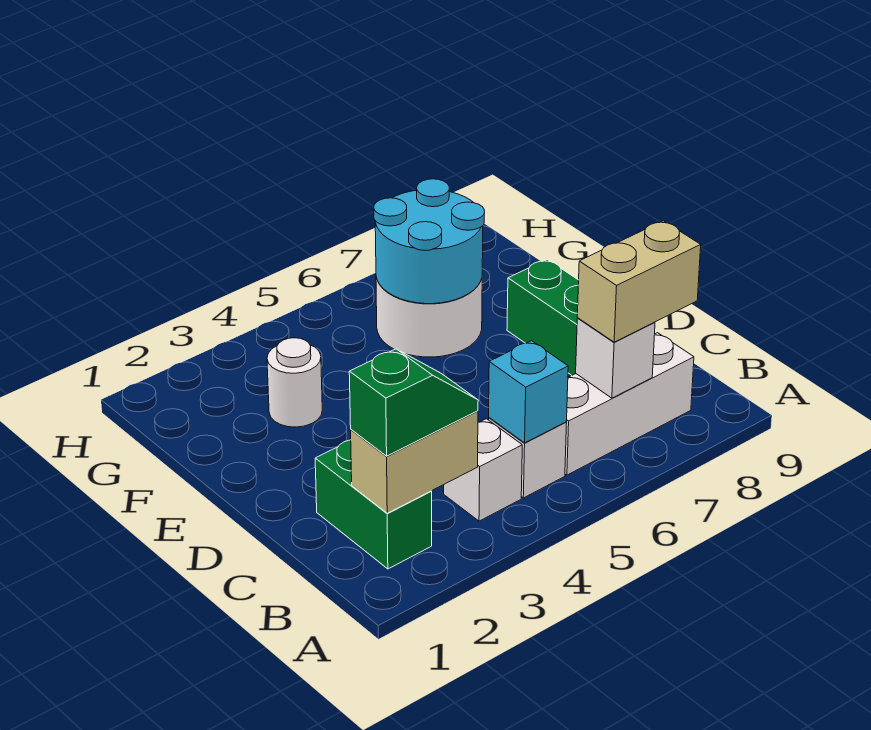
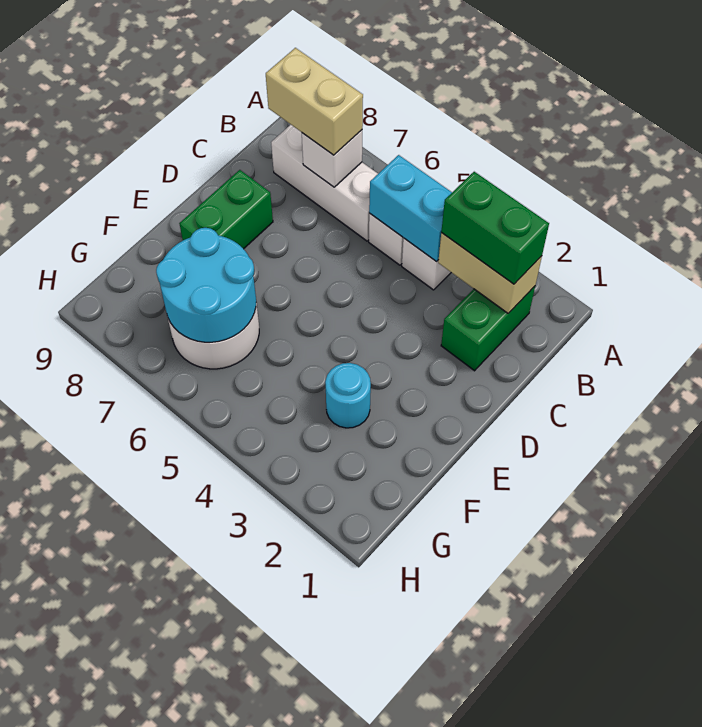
green 1x2 slope [349,349,478,456] -> green 1x2 brick [441,172,549,284]
cyan 1x1 brick [489,341,568,443] -> cyan 1x2 brick [369,155,452,262]
white 1x1 round brick [267,338,322,427] -> cyan 1x1 round brick [325,363,371,428]

